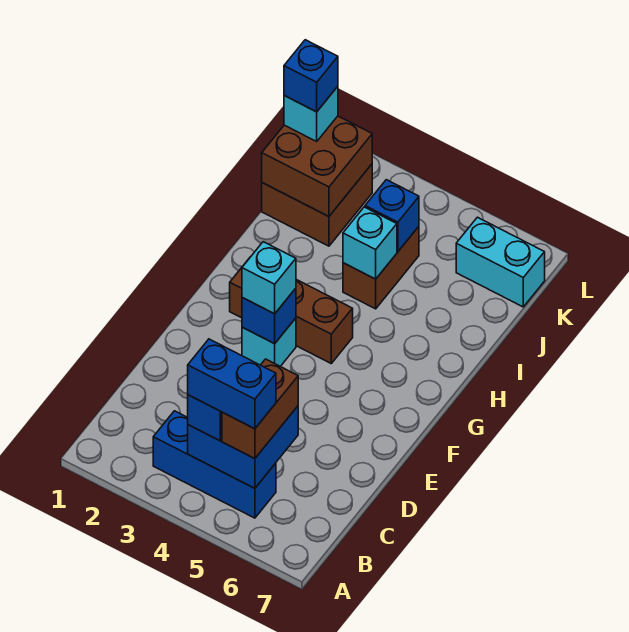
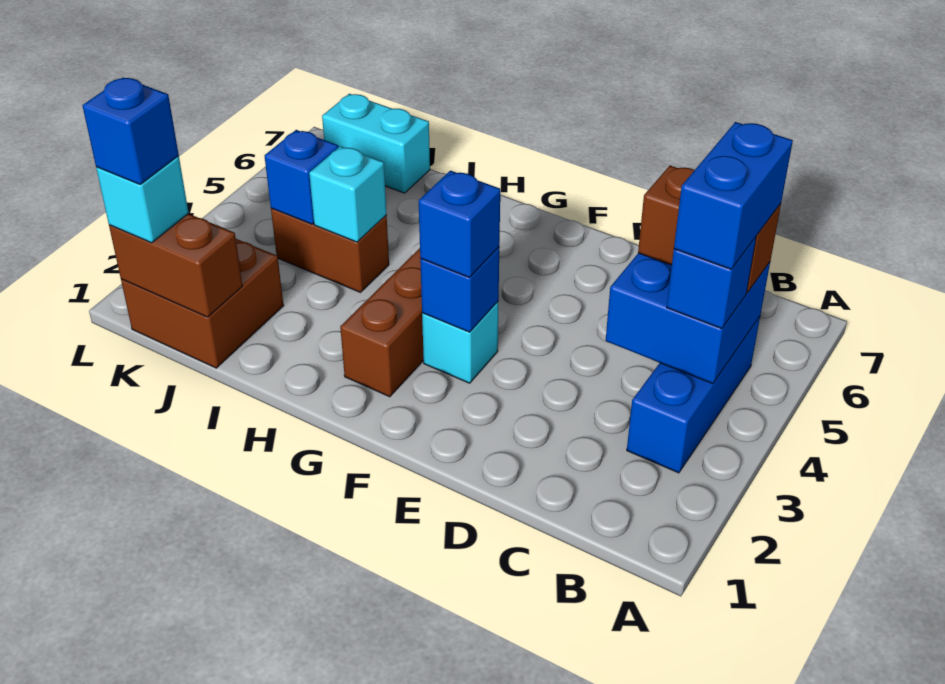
cyan 1x1 brick [242,242,296,314] -> blue 1x1 brick [418,171,500,278]
brown 2x2 brick [262,116,372,216] -> brown 1x2 brick [109,214,242,317]
cyan 1x2 brick [456,217,545,307] -> cyan 1x2 brick turned to [322,94,430,193]

